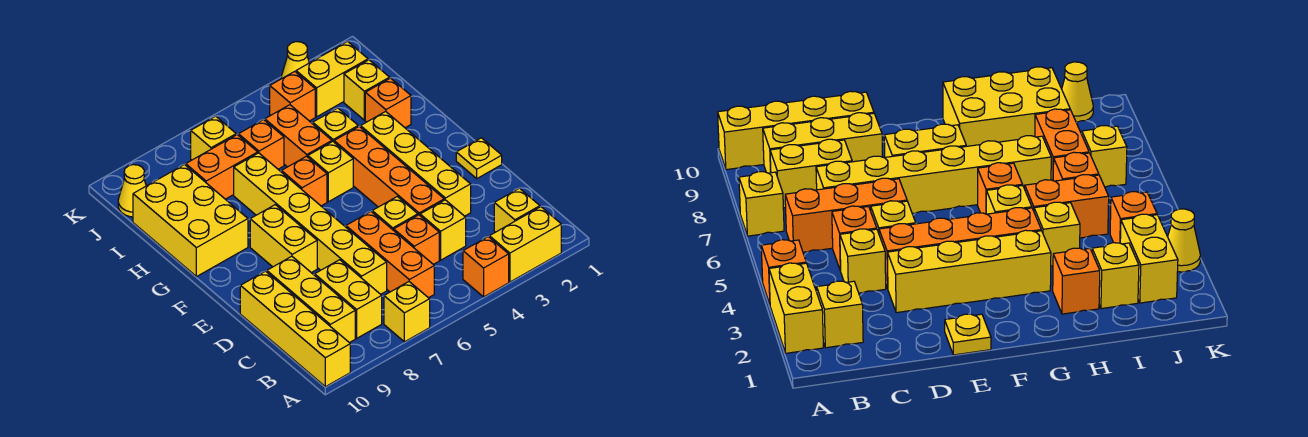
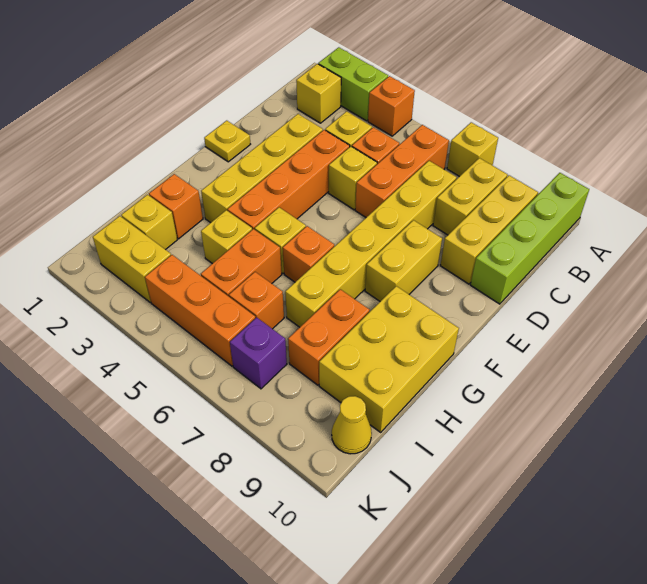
yellow 1x2 brick [489,207,561,282] -> lime 1x2 brick [318,47,388,121]
yellow 1x4 brick [240,271,350,387] -> lime 1x4 brick [470,173,589,304]
orange 1x2 brick [186,135,258,199] -> orange 1x2 brick turned to [288,289,370,385]
orange 1x1 brick [270,71,315,121] -> orange 1x3 brick [145,255,255,366]
yellow 1x1 brick [191,116,236,160] -> purple 1x1 brick [230,317,287,389]
yellow 1x1 cone [281,42,309,79] -> none

